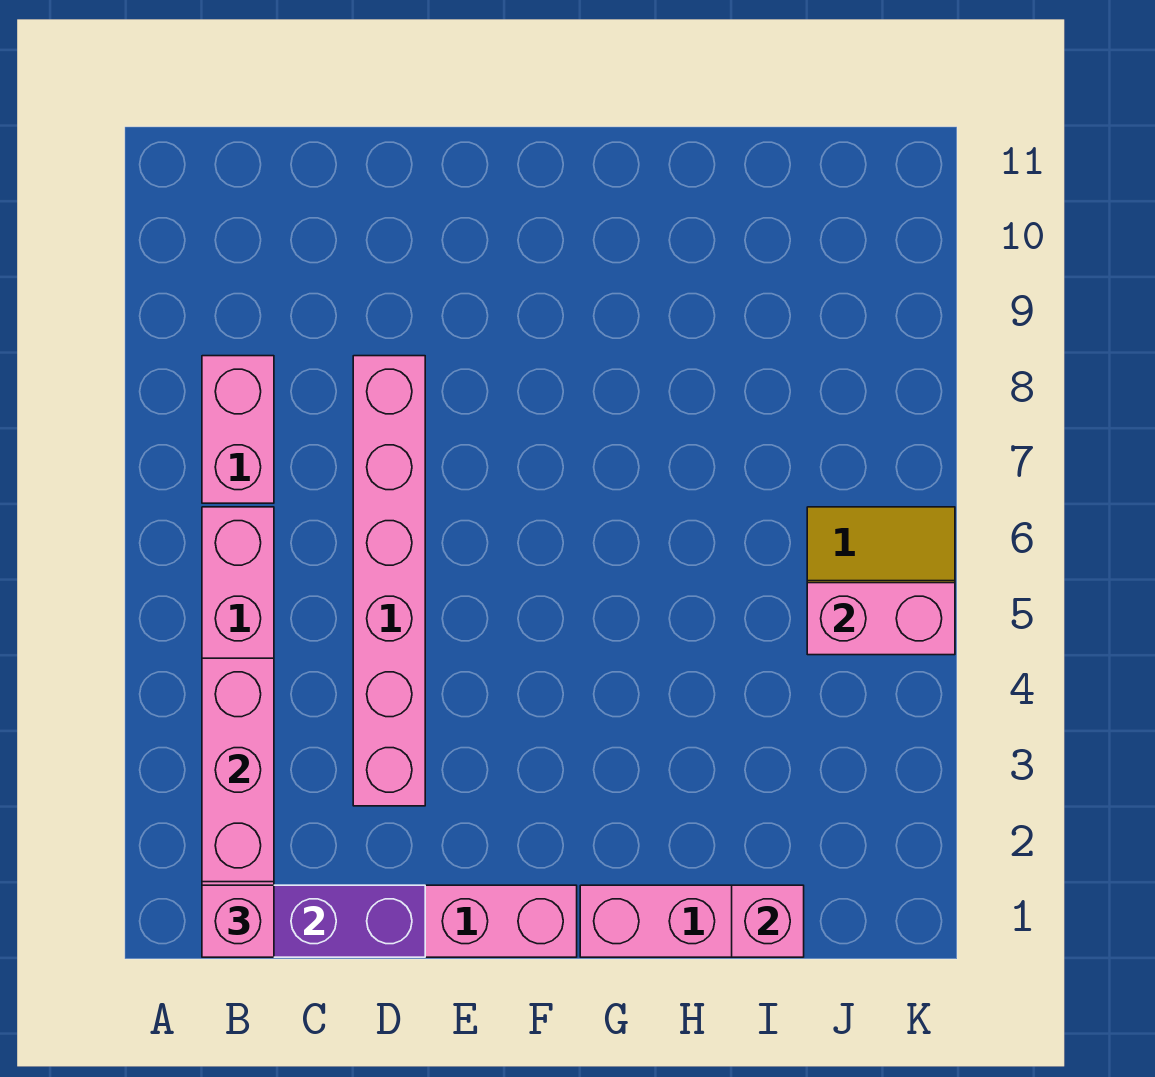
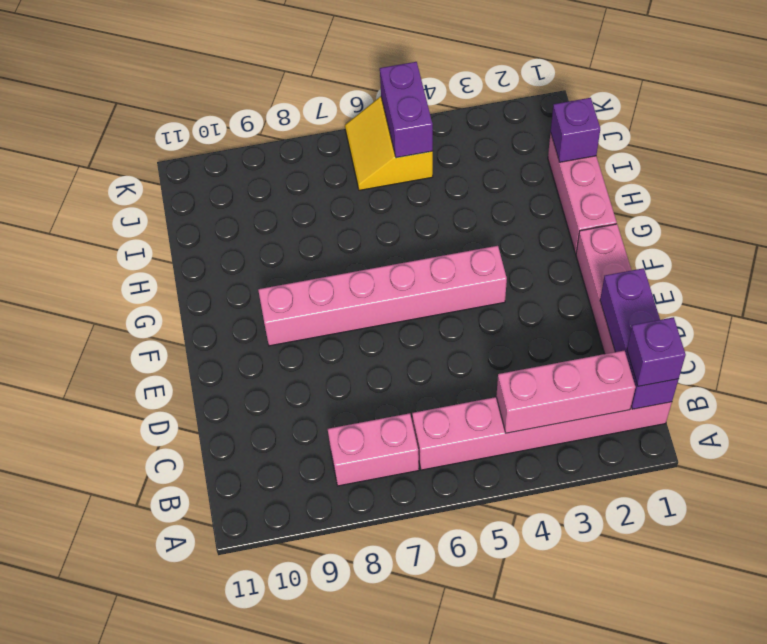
pink 1x1 brick [202,885,274,957] -> purple 1x1 brick [627,317,686,386]
pink 1x6 brick [353,356,425,806] -> pink 1x6 brick moved to [258,246,507,346]
pink 1x1 brick [732,885,804,957] -> purple 1x1 brick [551,98,600,162]
pink 1x2 brick [807,583,955,655] -> purple 1x2 brick [380,62,433,158]

